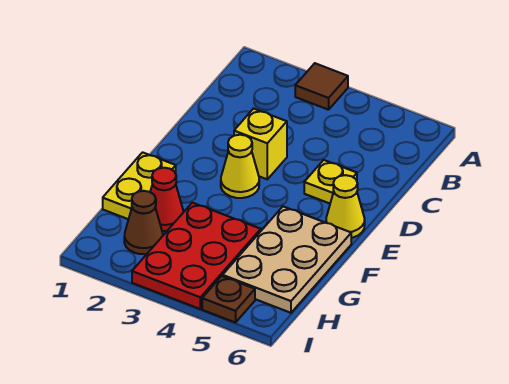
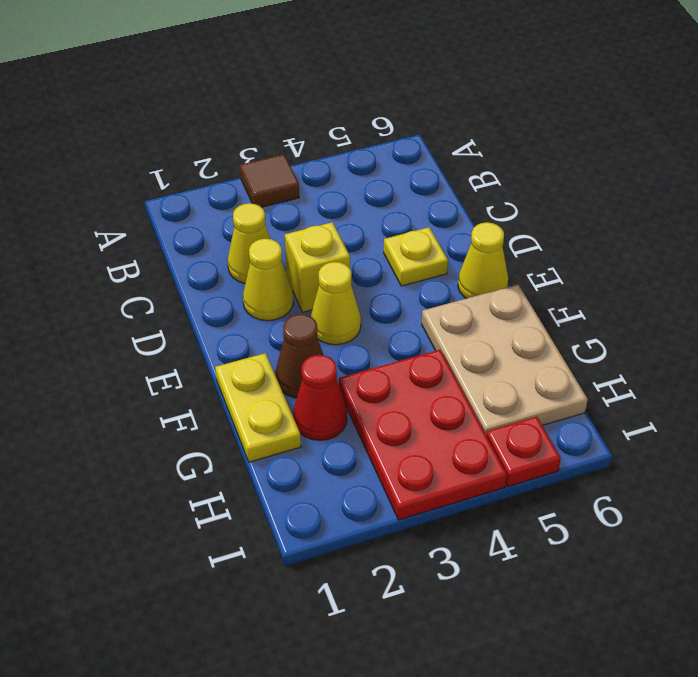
none -> yellow 1x1 cone [228,203,270,283]
none -> yellow 1x1 cone [243,239,293,321]
brown 1x1 cone [124,191,163,254] -> brown 1x1 cone moved to [276,314,323,398]
brown 1x1 plate [202,276,255,323] -> red 1x1 plate [487,417,561,487]

